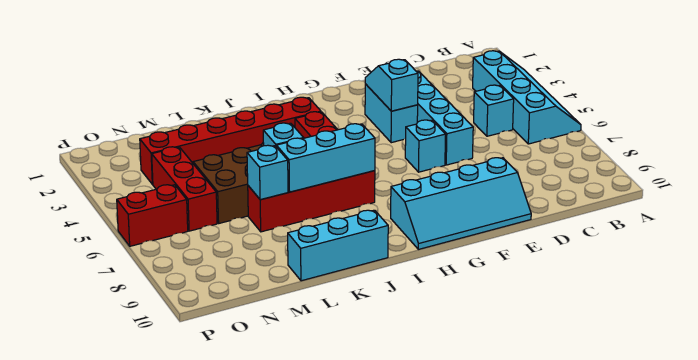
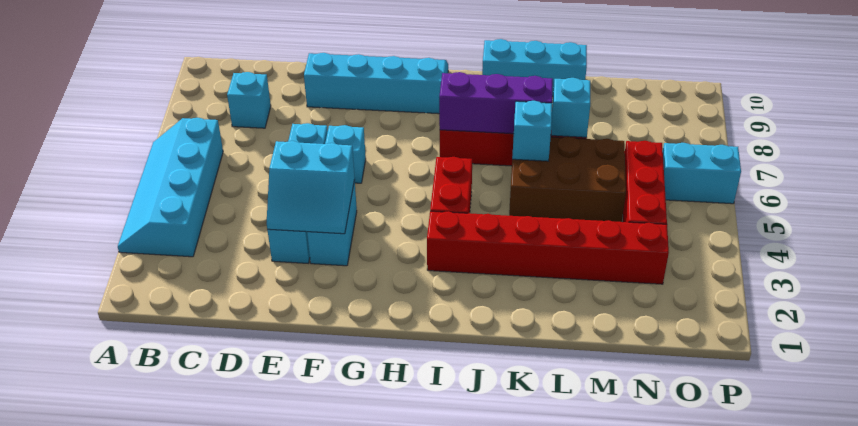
cyan 1x1 brick [474,85,514,136] -> cyan 1x1 brick moved to [227,72,271,128]
cyan 1x2 slope [365,59,418,111] -> cyan 2x2 slope [267,141,355,234]
cyan 1x3 brick [276,124,375,192] -> purple 1x3 brick [439,72,553,134]
red 1x2 brick [117,185,188,246] -> cyan 1x2 brick [663,143,741,204]

